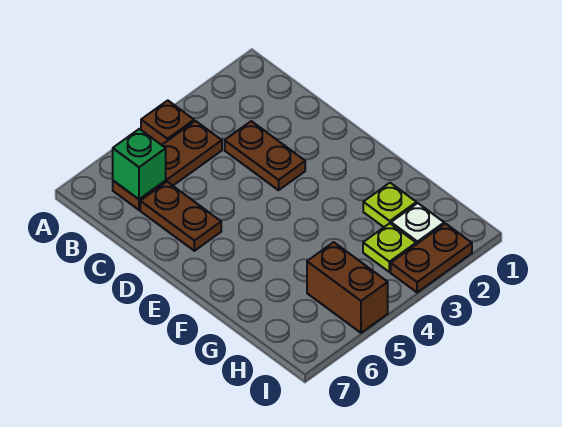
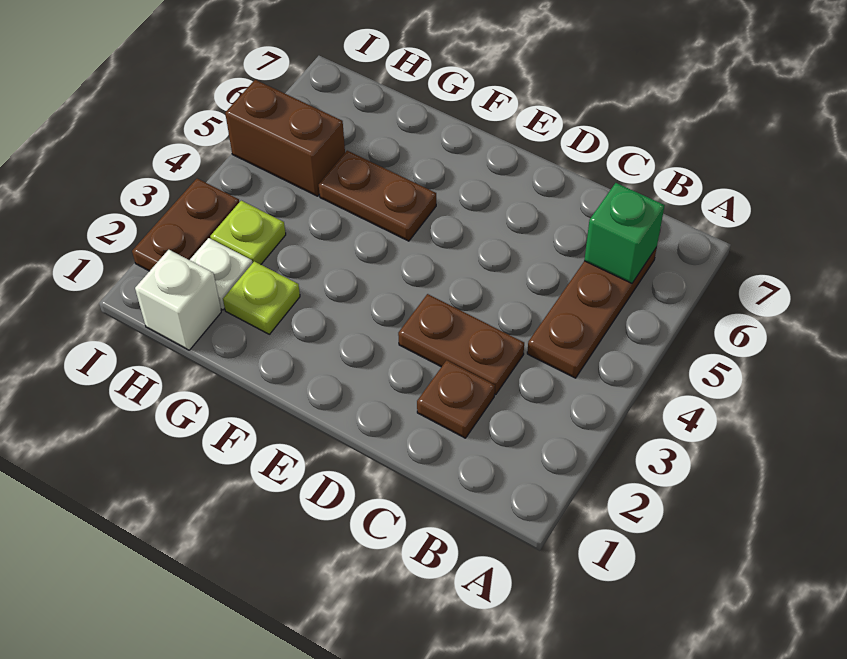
brown 1x1 plate [141,100,194,145] -> brown 1x1 plate moved to [417,360,495,438]
brown 1x2 plate [140,182,221,251] -> brown 1x2 plate moved to [319,151,436,241]
none -> white 1x1 brick [135,250,221,350]

